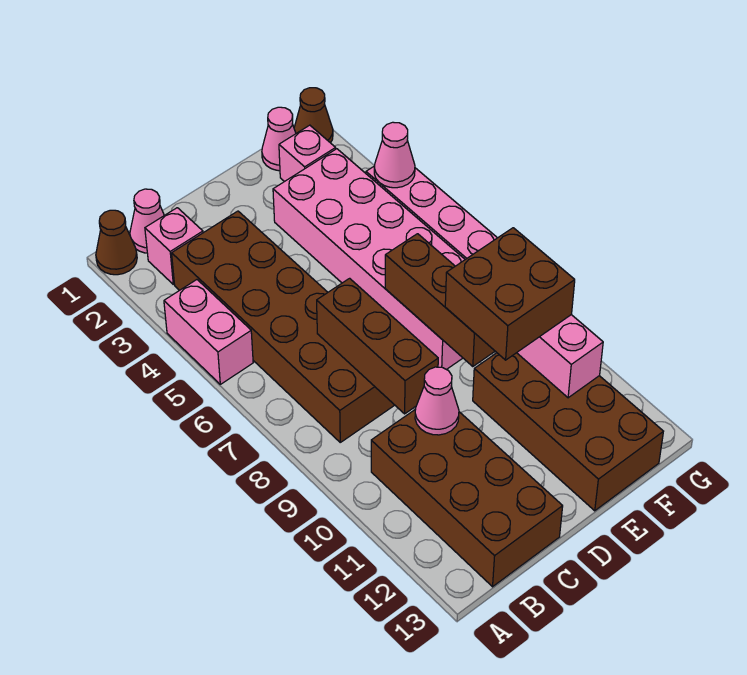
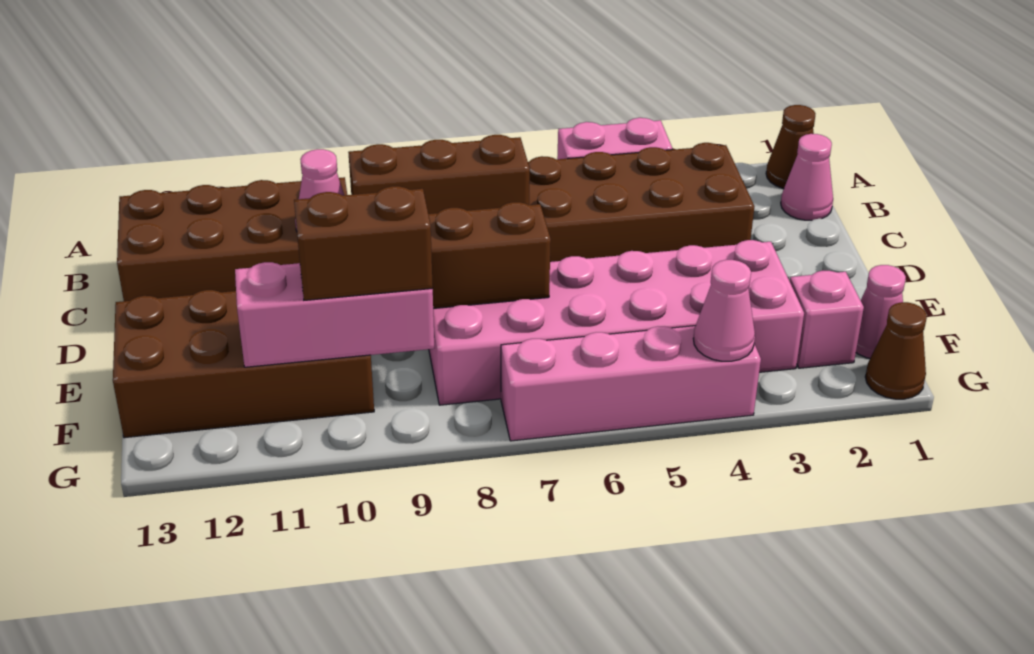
pink 1x1 brick [145,208,203,284] -> none
brown 2x2 brick [445,228,575,360] -> brown 1x2 brick [294,186,433,300]

